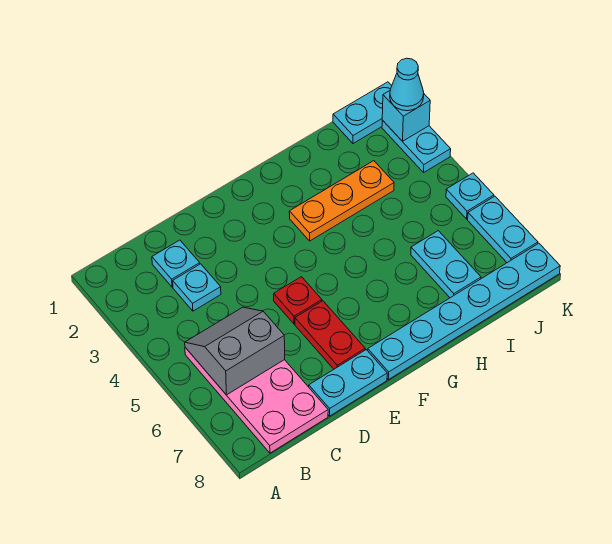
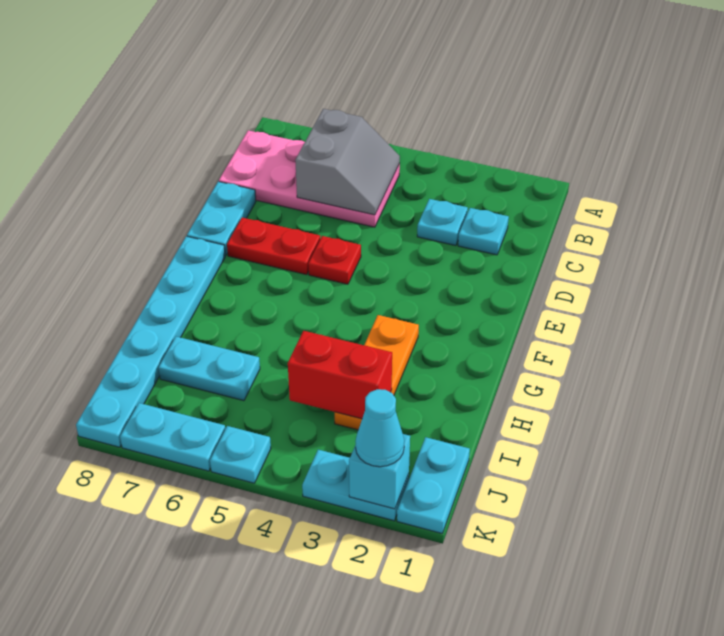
none -> red 1x2 brick [288,331,392,419]

